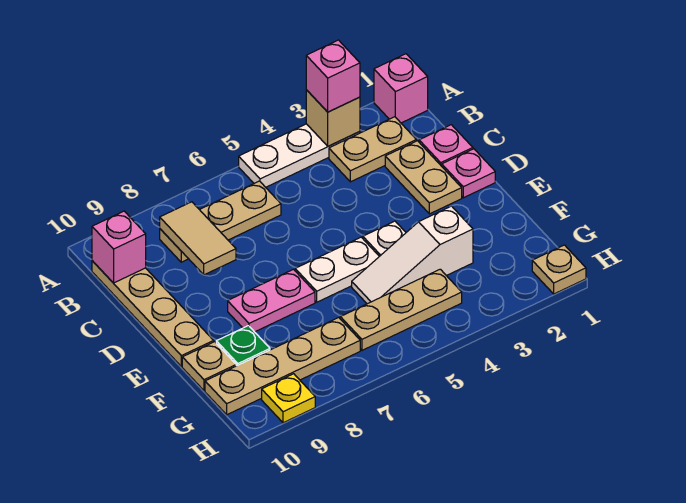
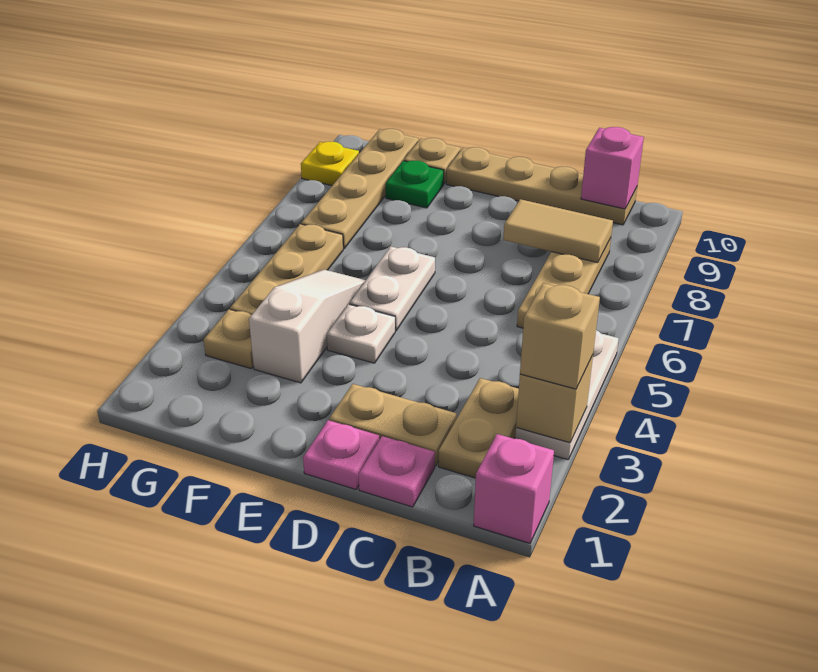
pink 1x1 brick [306,40,360,112] -> tan 1x1 brick [520,283,600,389]
pink 1x2 plate [228,269,315,332] -> none
tan 1x1 plate [532,245,586,294] -> tan 1x1 plate moved to [204,309,254,369]

